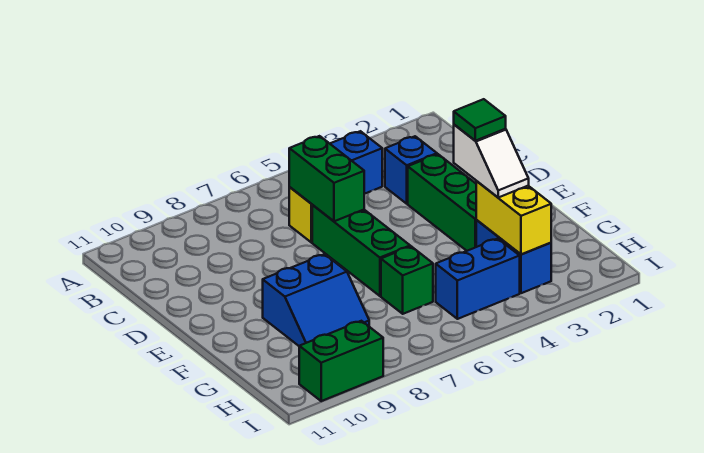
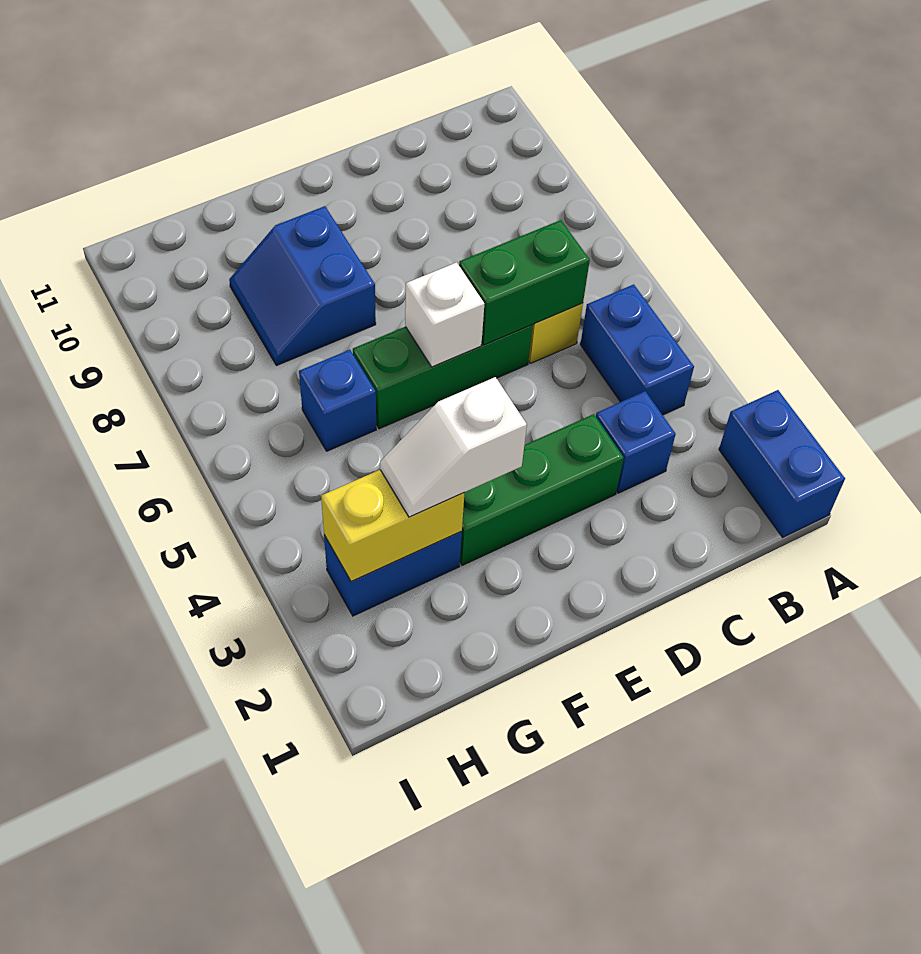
none -> white 1x1 brick [405,262,484,367]
green 1x1 tile [454,99,506,141] -> none
green 1x1 brick [381,246,433,314] -> blue 1x1 brick [299,350,376,451]
blue 1x2 brick [436,239,520,319] -> blue 1x2 brick moved to [719,390,845,537]
green 1x2 brick [299,321,383,401] -> none

